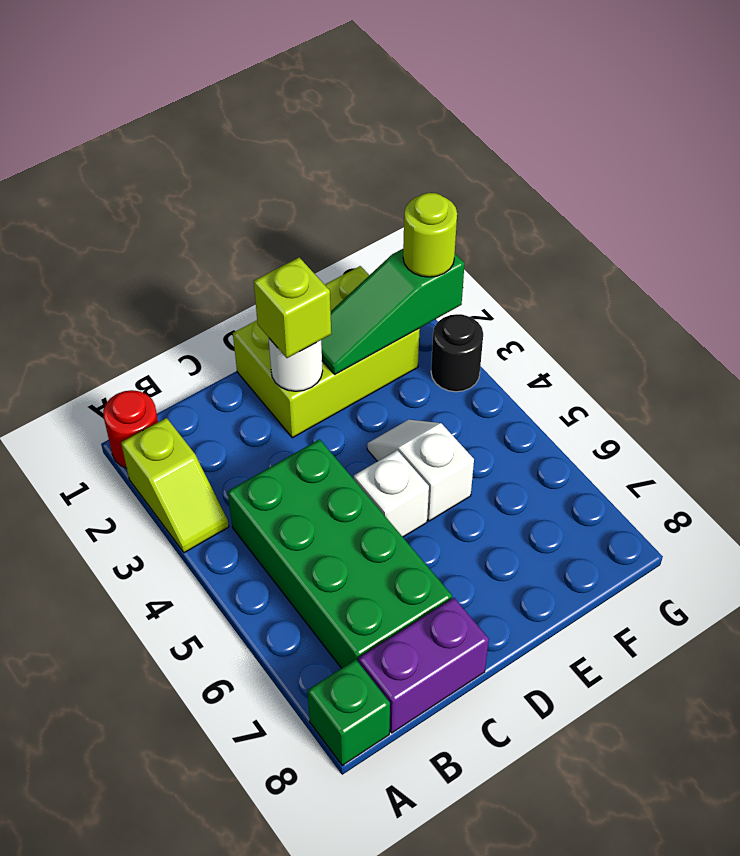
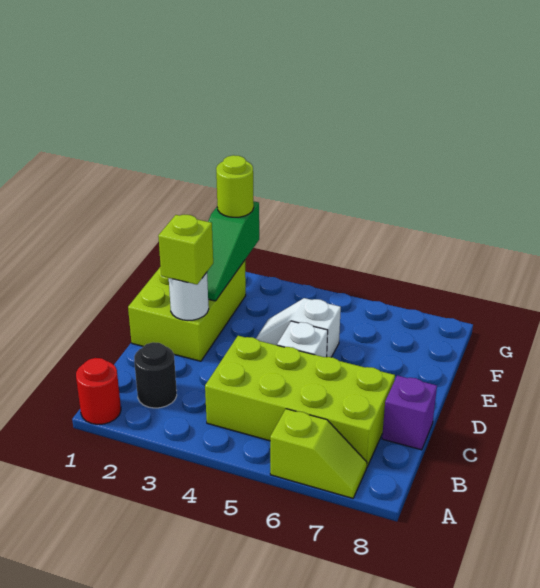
lime 1x2 slope [121,418,229,553] -> lime 1x2 slope moved to [270,409,367,498]
green 1x1 brick [308,660,390,765] -> none
green 2x4 brick [228,439,452,668] -> lime 2x4 brick [205,336,395,467]
purple 1x2 brick [358,598,489,733] -> purple 1x1 brick [382,375,437,450]
black 1x1 round brick [431,314,483,392] -> black 1x1 round brick moved to [134,342,177,408]

